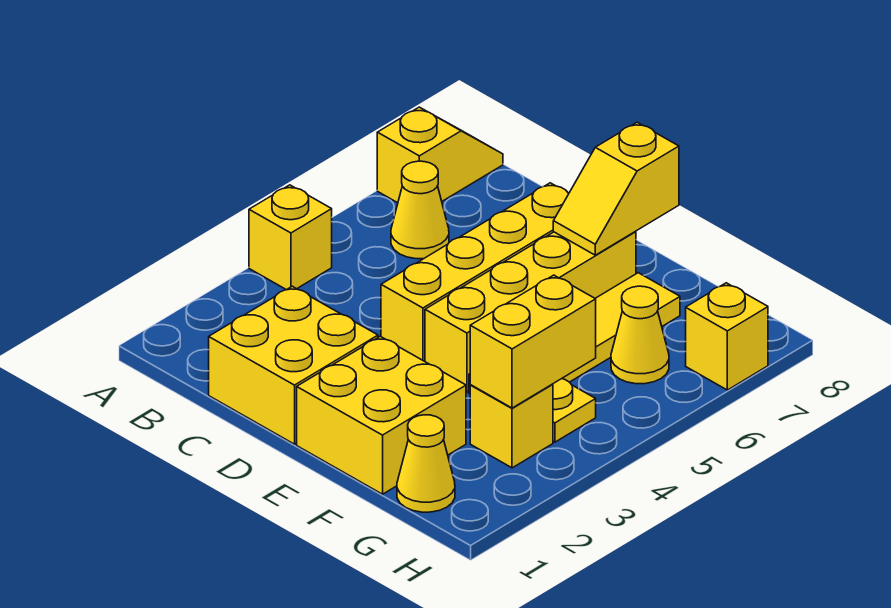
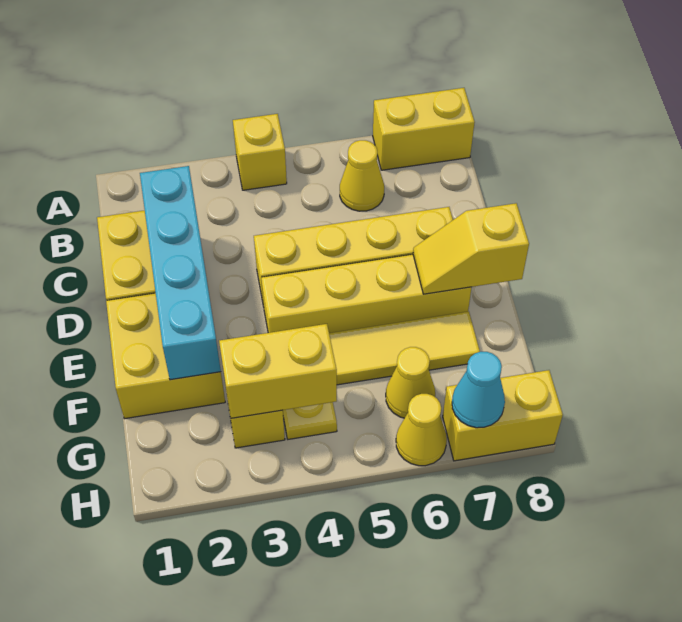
yellow 1x2 slope [377,107,503,203] -> yellow 1x2 brick [373,88,475,170]
none -> cyan 1x4 brick [140,166,221,380]
yellow 1x1 cone [397,415,455,512] -> yellow 1x1 cone moved to [396,394,447,466]
yellow 1x1 brick [686,283,768,390] -> yellow 1x2 brick [443,370,563,461]
none -> cyan 1x1 cone [452,352,505,428]

